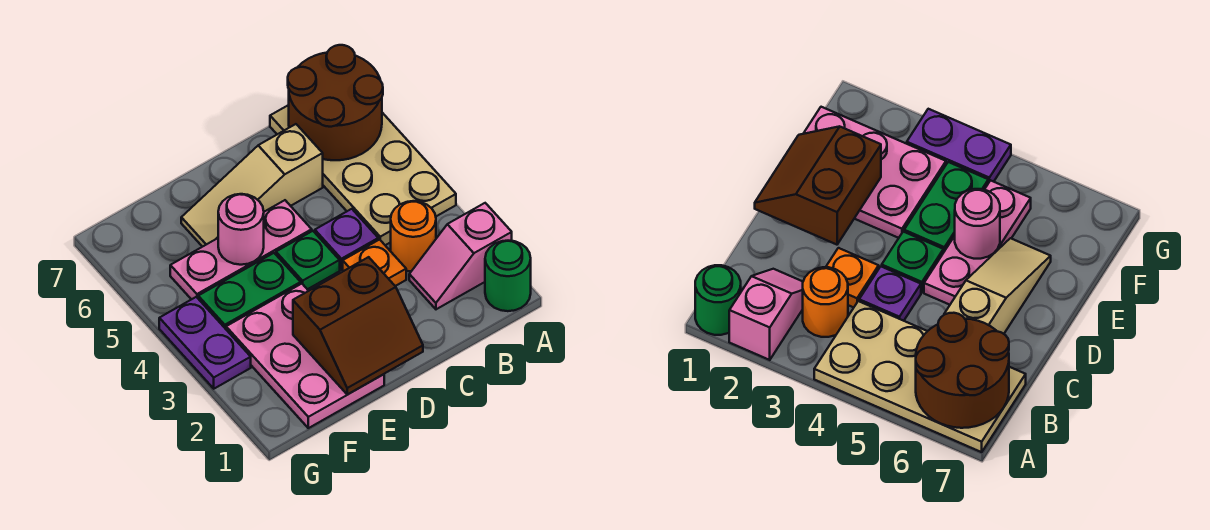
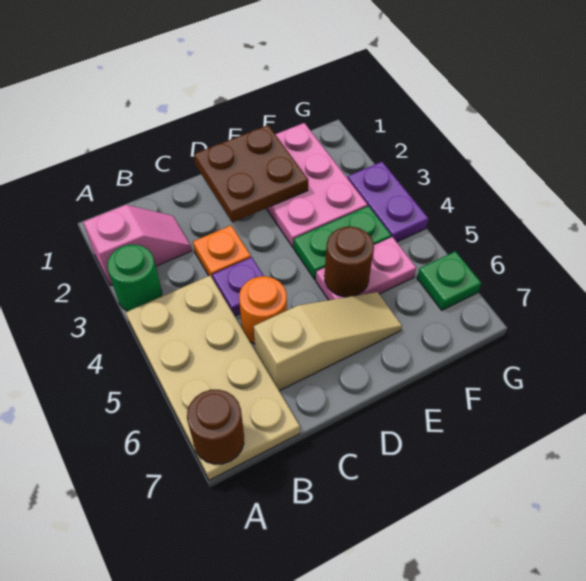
green 1x1 round brick [485,241,531,311] -> green 1x1 round brick moved to [107,245,162,311]
brown 2x2 round brick [288,45,383,160] -> brown 1x1 round brick [187,390,244,464]
orange 1x1 round brick [391,201,436,271] -> orange 1x1 round brick moved to [239,276,287,344]
brown 2x2 slope [293,257,423,395] -> brown 2x2 plate [194,125,308,222]
green 1x1 plate [276,231,340,289] -> green 1x1 plate moved to [417,251,481,310]
pink 1x3 plate [170,200,312,300] -> pink 1x2 plate [316,237,416,300]
pink 1x1 round brick [218,194,264,265] -> brown 1x1 round brick [325,227,374,297]

